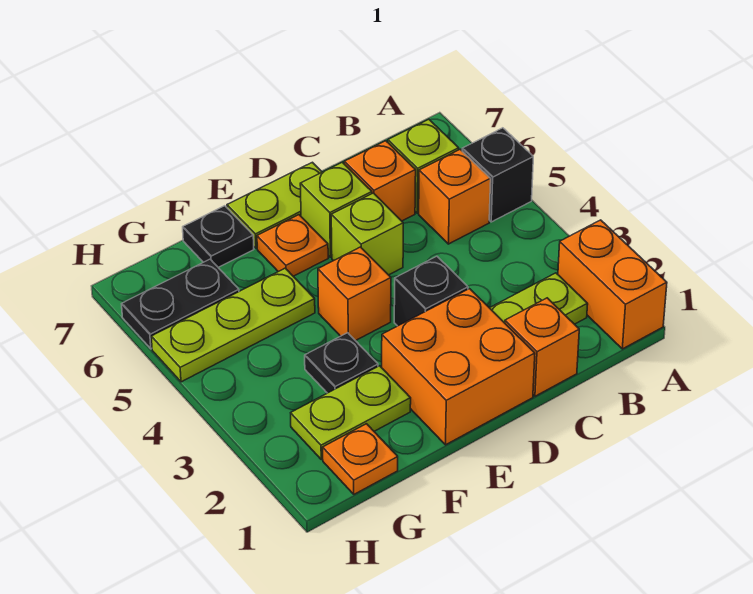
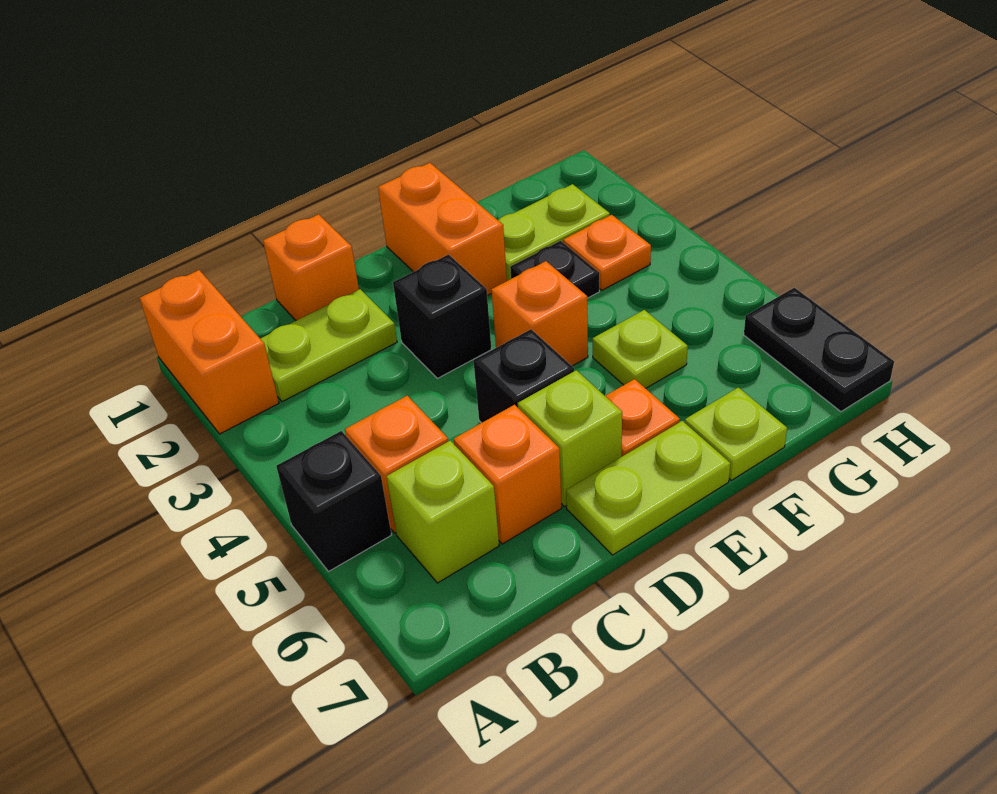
orange 2x2 brick [382,289,535,445] -> orange 1x2 brick [378,163,507,296]
lime 1x1 brick [331,193,403,275] -> black 1x1 brick [473,329,574,423]
lime 1x3 plate [151,268,315,382] -> lime 1x1 plate [592,310,688,388]
black 1x1 plate [183,206,254,267] -> lime 1x1 plate [685,387,787,480]
orange 1x1 plate [323,424,398,494] -> orange 1x1 plate moved to [563,215,651,290]
black 1x2 plate [122,259,239,349] -> black 1x2 plate turned to [744,288,894,412]

